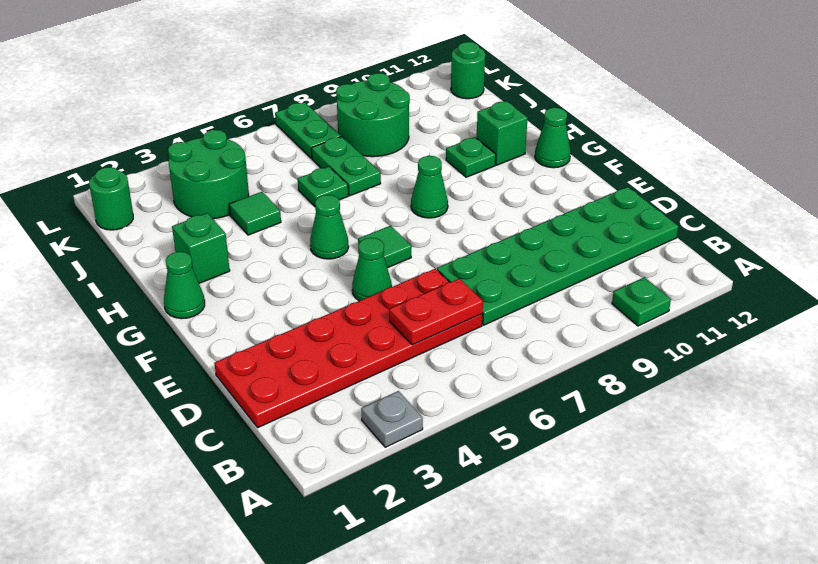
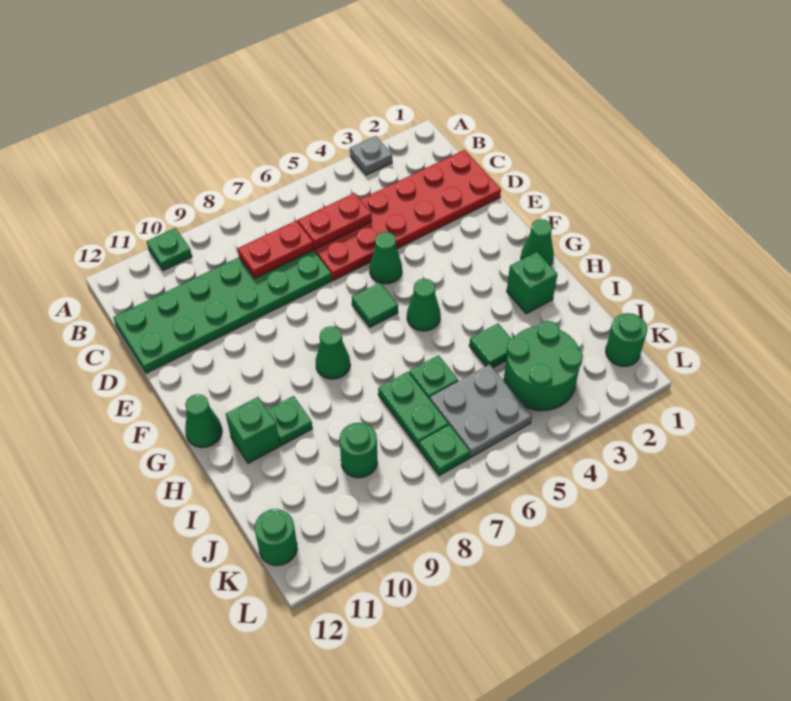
none -> red 1x2 plate [238,221,314,278]
none -> grey 2x2 plate [430,364,532,457]
green 2x2 round brick [336,73,410,157] -> green 1x1 round brick [340,423,377,478]
green 1x2 plate [275,102,341,158] -> green 1x1 plate [419,425,470,476]

